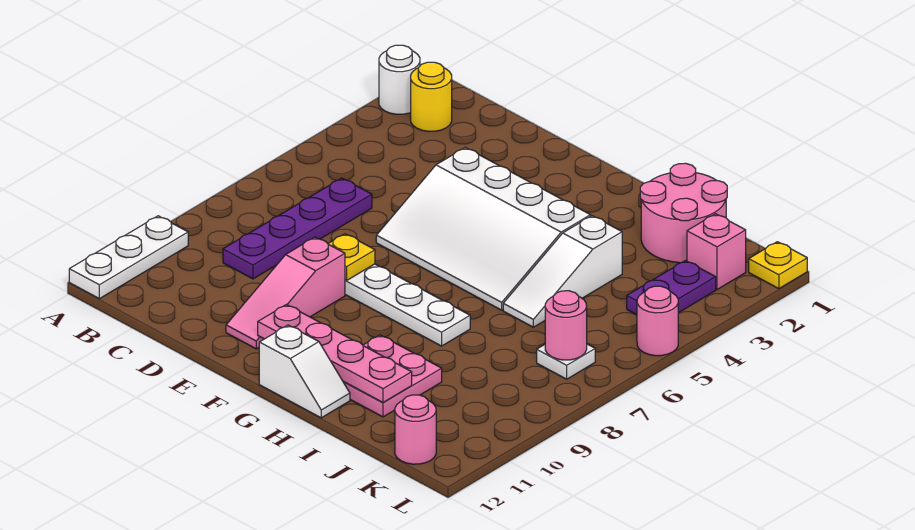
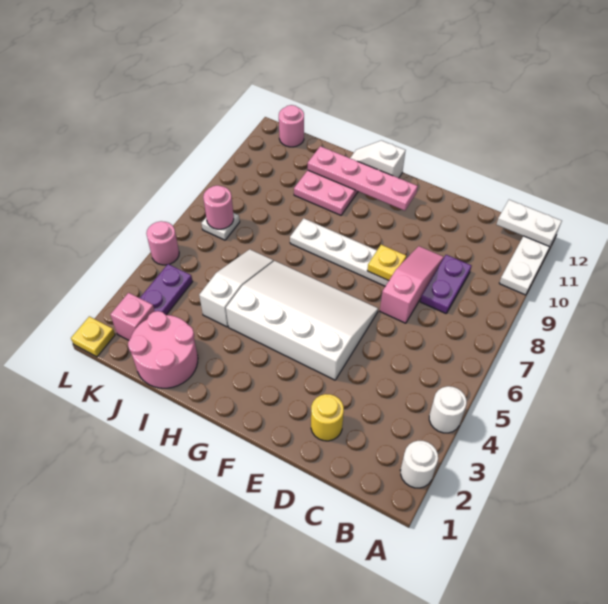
none -> white 1x1 round brick [429,386,467,433]
none -> white 1x2 plate [496,200,562,247]
yellow 1x1 round brick [411,62,452,132] -> yellow 1x1 round brick moved to [311,394,344,441]
purple 1x4 plate [223,178,372,279] -> purple 1x2 plate [420,255,471,313]
pink 1x3 slope [226,237,345,349] -> pink 1x3 slope moved to [380,246,444,323]

